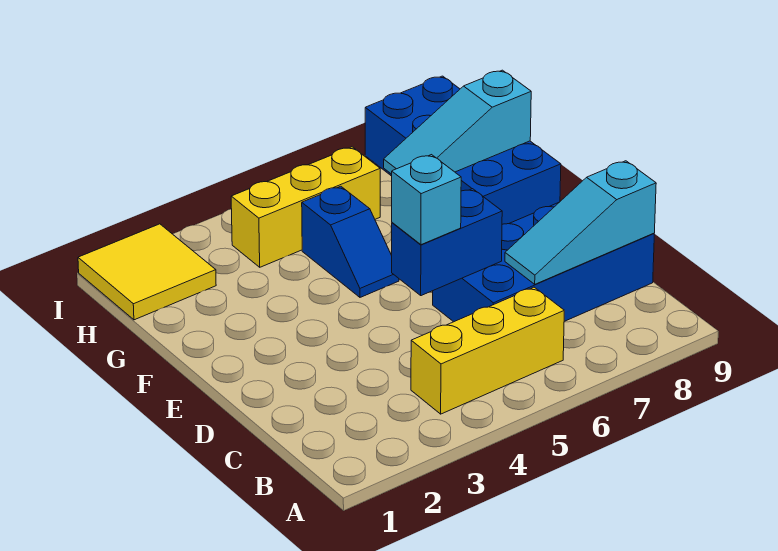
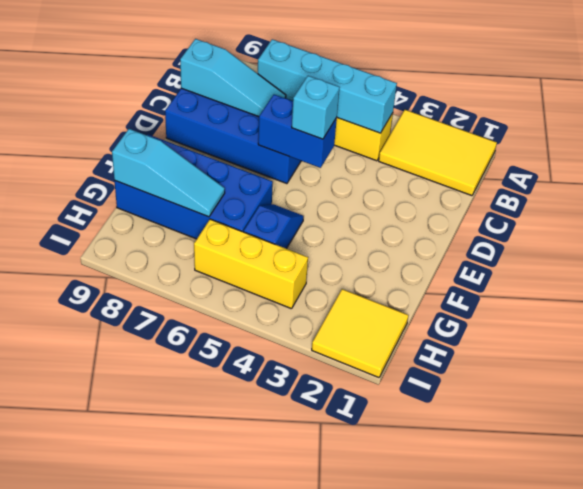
none -> yellow 2x3 tile [379,110,497,196]
none -> cyan 1x4 brick [258,39,397,133]
blue 2x4 brick [365,76,561,224] -> blue 2x4 brick turned to [114,135,273,239]

